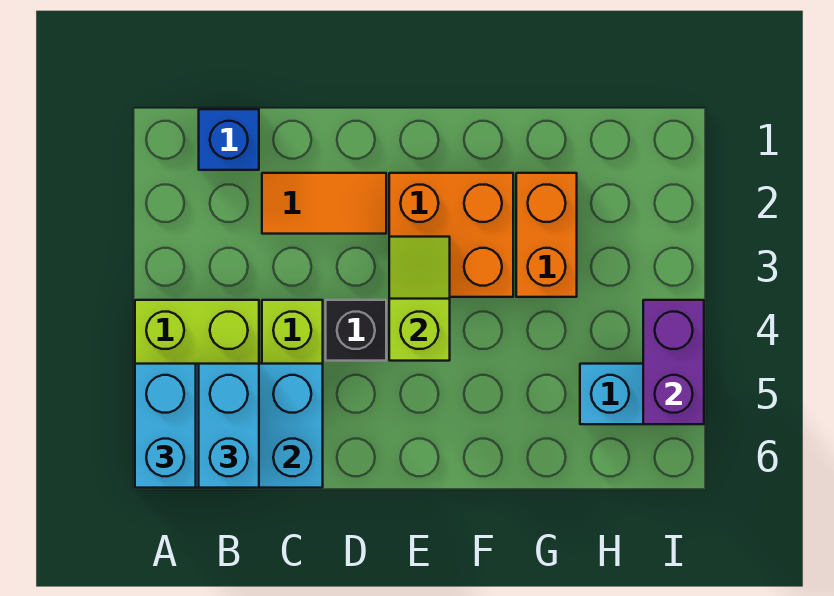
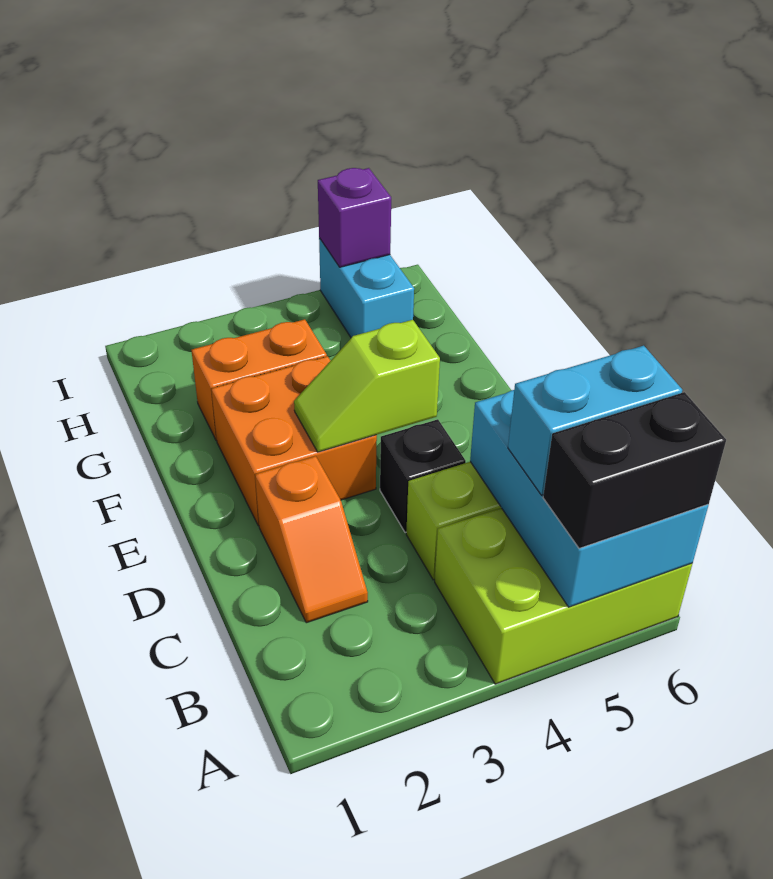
cyan 1x2 brick [135,364,196,488] -> black 1x2 brick [543,392,726,548]
blue 1x1 brick [199,109,259,170] -> none
orange 1x2 tile [262,173,386,234] -> orange 1x2 slope [255,456,368,623]
purple 1x2 brick [643,300,704,424] -> purple 1x1 brick [318,168,391,267]

